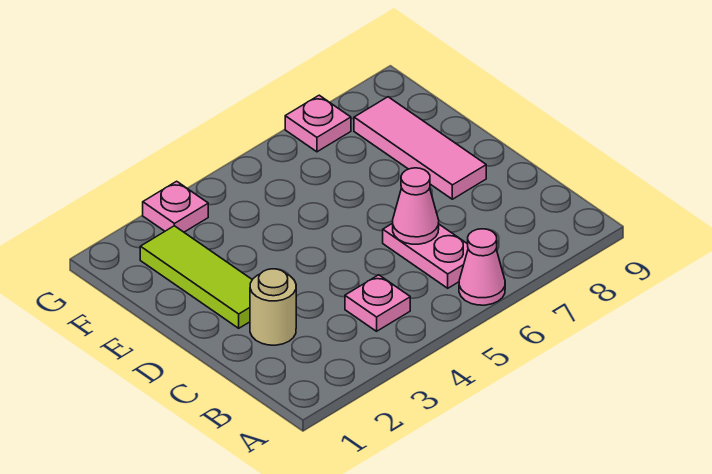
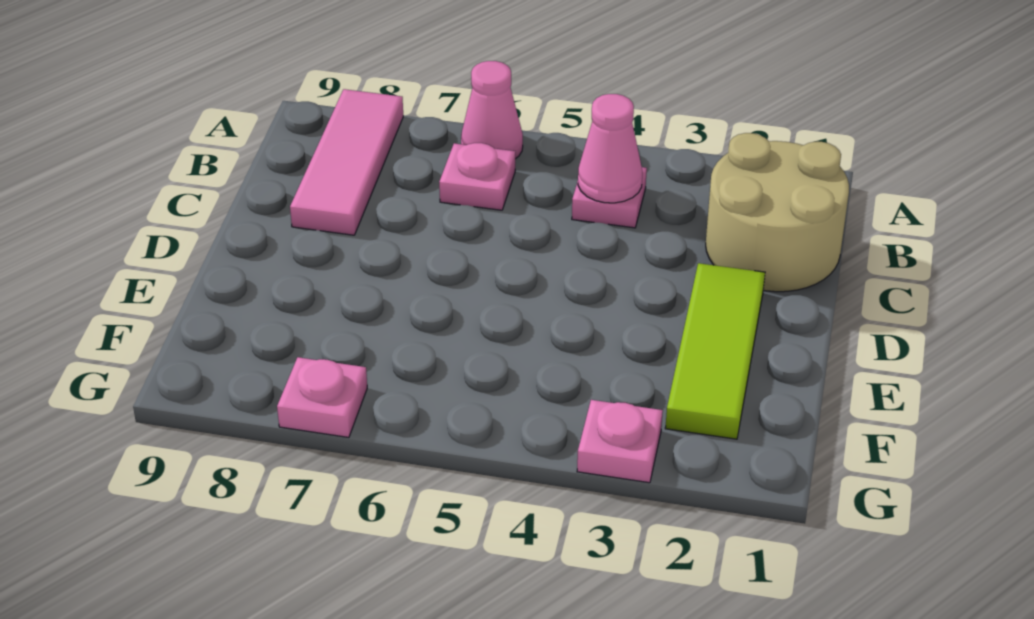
pink 1x2 plate [383,223,468,288] -> pink 1x1 plate [439,143,515,210]
tan 1x1 round brick [250,269,296,345] -> tan 2x2 round brick [706,133,849,292]
pink 1x1 cone [393,168,439,244] -> pink 1x1 cone moved to [578,94,642,203]
pink 1x3 tile [354,97,486,199] -> pink 1x3 tile moved to [290,89,403,235]

